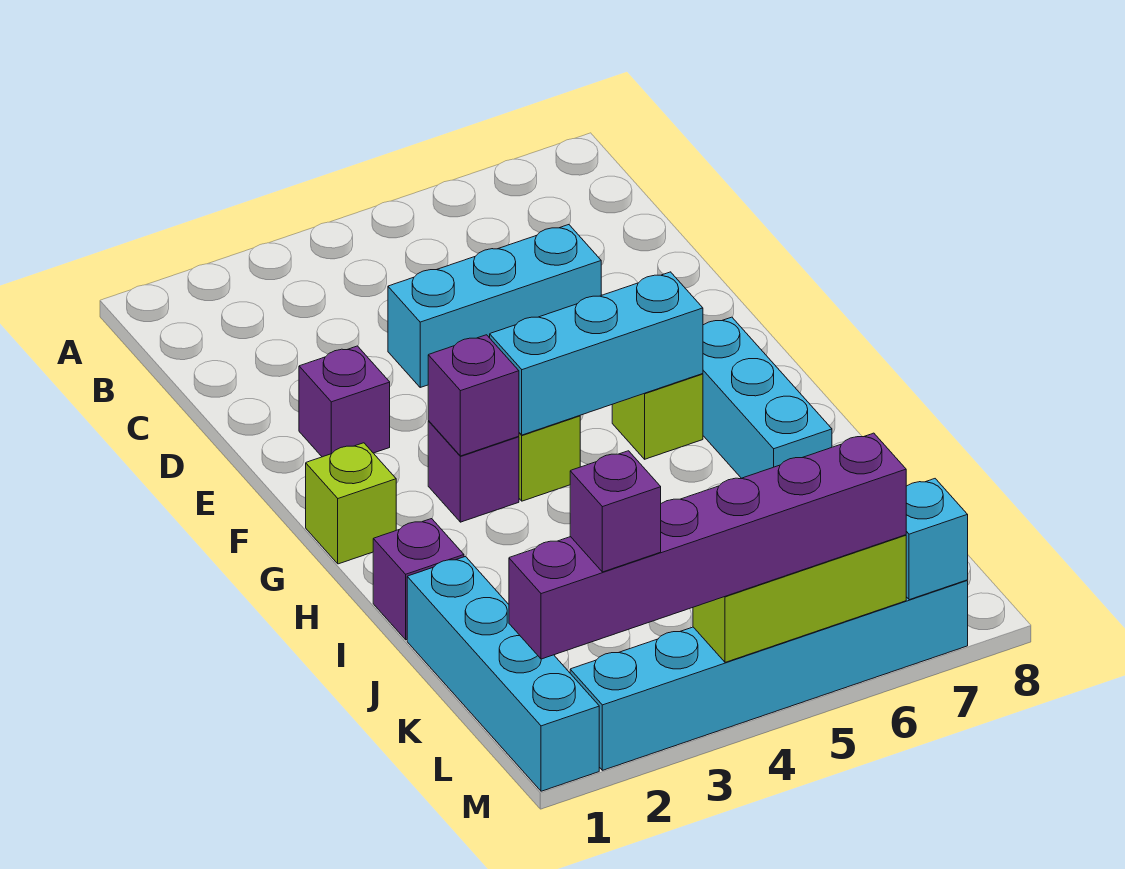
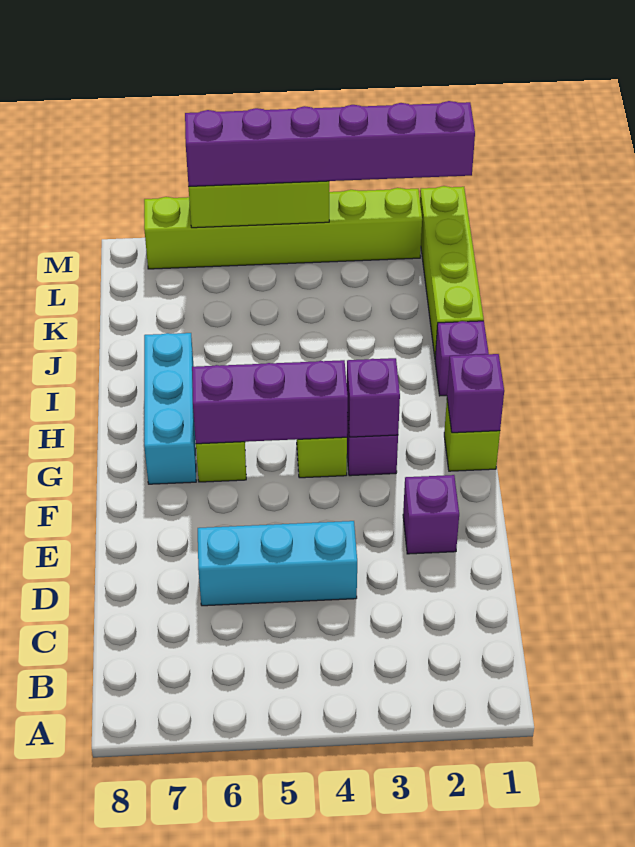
cyan 1x3 brick [490,272,703,435] -> purple 1x3 brick [192,360,348,444]
cyan 1x4 brick [407,557,599,791] -> lime 1x4 brick [420,186,484,356]
cyan 1x6 brick [570,580,968,770] -> lime 1x6 brick [144,188,422,269]
purple 1x1 brick [570,451,661,572] -> purple 1x1 brick moved to [447,354,504,433]
cyan 1x1 brick [906,479,968,600] -> none

